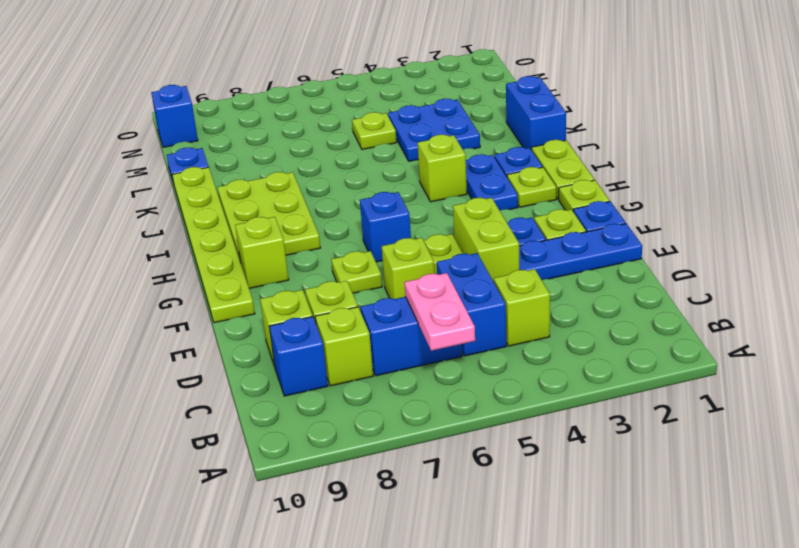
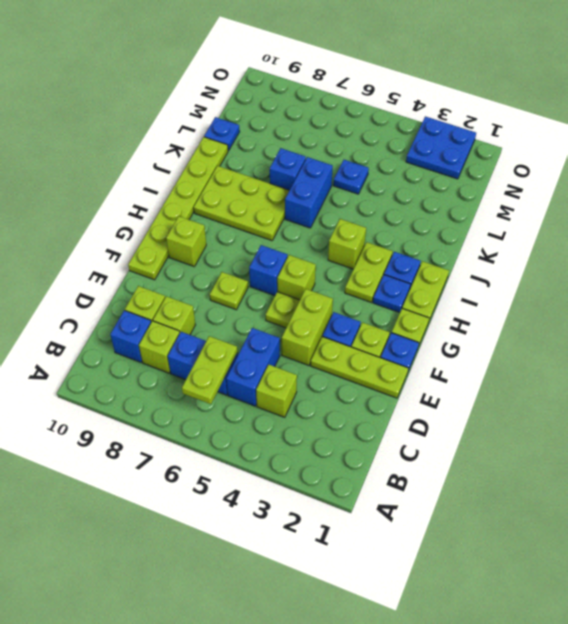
pink 1x2 plate [404,273,475,351] -> lime 1x2 plate [182,336,238,404]
blue 1x3 plate [519,224,642,280] -> lime 1x3 plate [311,337,408,398]
lime 1x1 brick [382,238,435,299] -> lime 1x1 brick moved to [277,255,316,300]
lime 1x1 plate [507,167,556,207] -> blue 1x1 plate [373,275,411,313]
blue 1x2 plate [466,154,518,210] -> lime 1x2 plate [345,242,393,302]
lime 2x3 plate [217,172,320,260] -> lime 2x3 plate turned to [194,166,289,241]
blue 1x2 brick [506,76,566,149] -> blue 1x2 brick moved to [285,157,333,228]
blue 2x2 plate [388,99,480,161] -> blue 2x2 plate moved to [406,116,476,179]
lime 1x1 plate [352,112,397,149] -> blue 1x1 plate [333,160,369,194]
blue 1x1 brick [151,85,198,147] -> blue 1x1 brick moved to [270,148,306,190]

